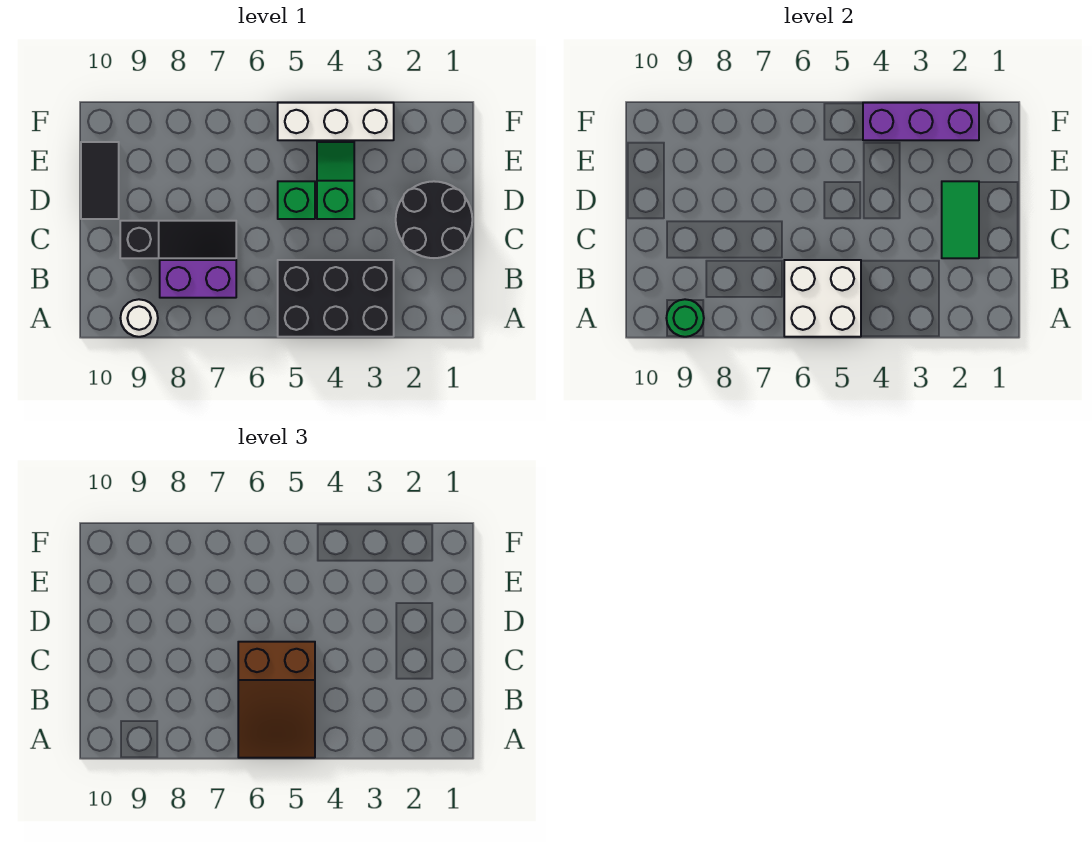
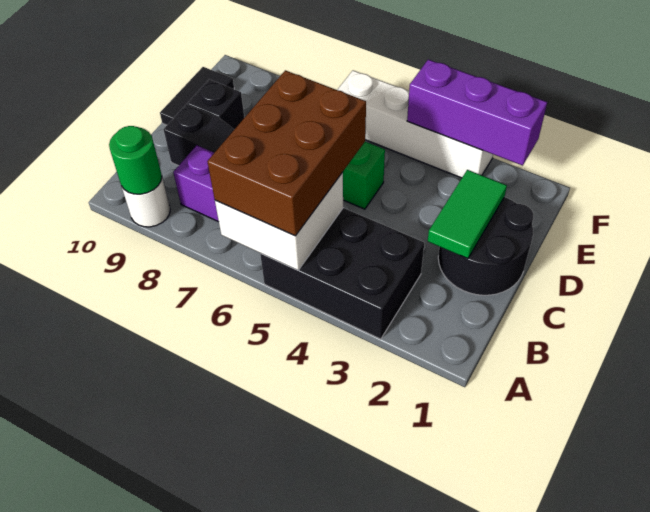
brown 2x3 slope [238,642,315,758] -> brown 2x3 brick [207,70,366,236]
green 1x2 slope [317,142,354,219] -> none
none -> black 1x1 brick [187,80,244,129]
white 1x3 brick [278,103,394,140] -> white 1x4 brick [337,70,493,178]

